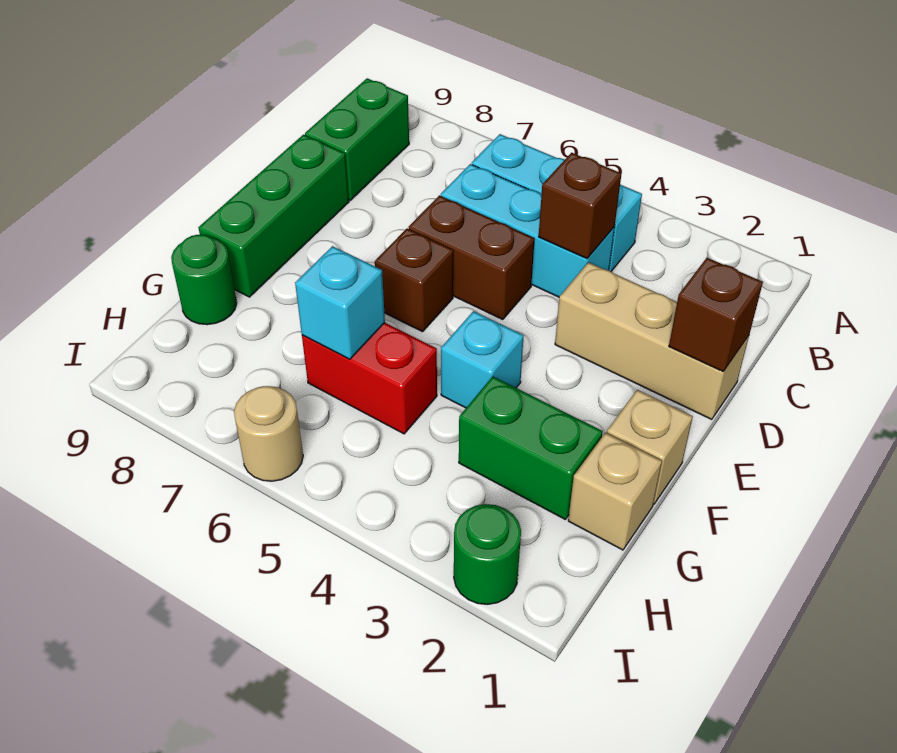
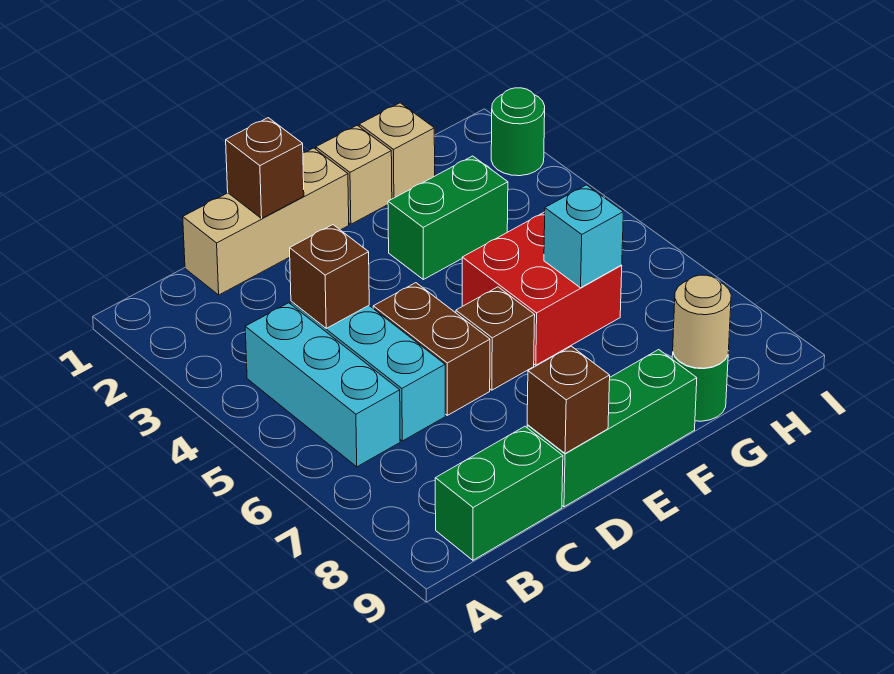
tan 1x3 brick [555,262,749,419] -> tan 1x3 brick turned to [183,148,349,295]
none -> brown 1x1 brick [527,346,610,454]
cyan 1x1 brick [441,311,524,408] -> none
green 1x2 brick [459,377,603,519] -> green 1x2 brick turned to [388,156,508,280]
red 1x2 brick [302,323,437,434] -> red 2x2 brick [462,212,622,365]
tan 1x1 round brick [234,386,303,481] -> tan 1x1 round brick moved to [673,275,731,368]

